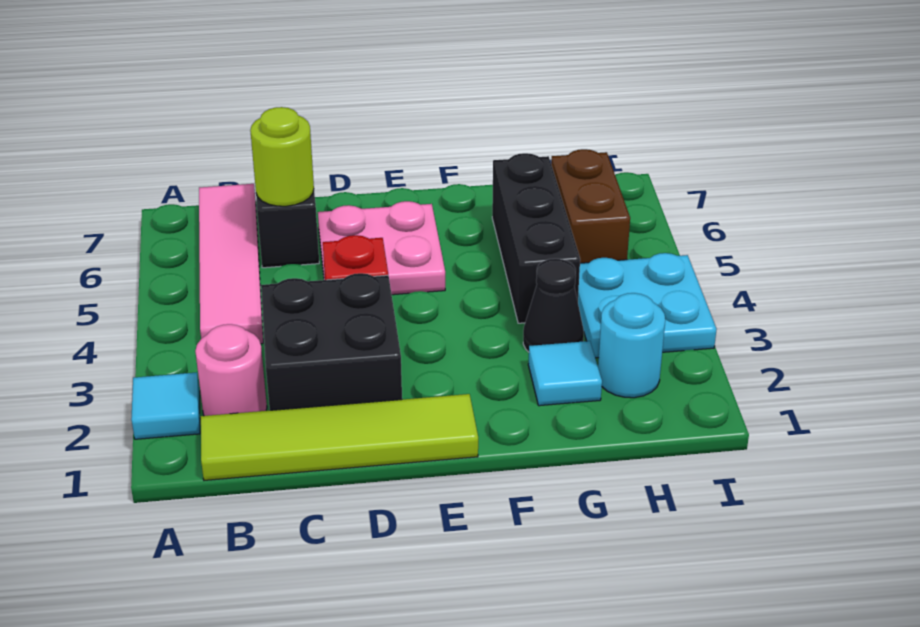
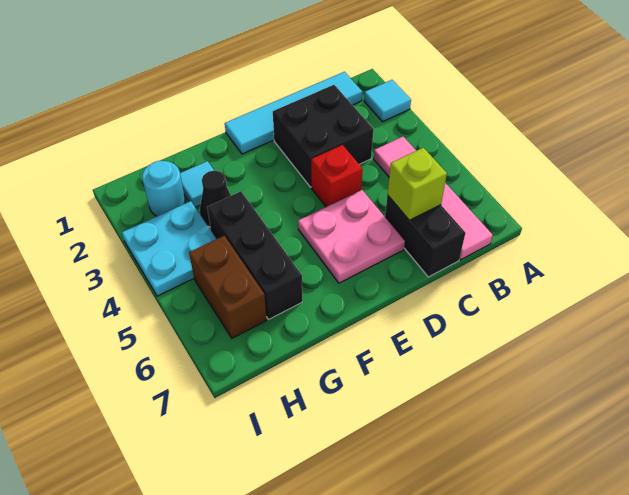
lime 1x4 tile [201,394,478,480] -> cyan 1x4 tile [225,72,362,154]
pink 1x1 round brick [195,324,267,416] -> none
lime 1x1 round brick [250,107,314,206] -> lime 1x1 brick [387,148,447,220]

